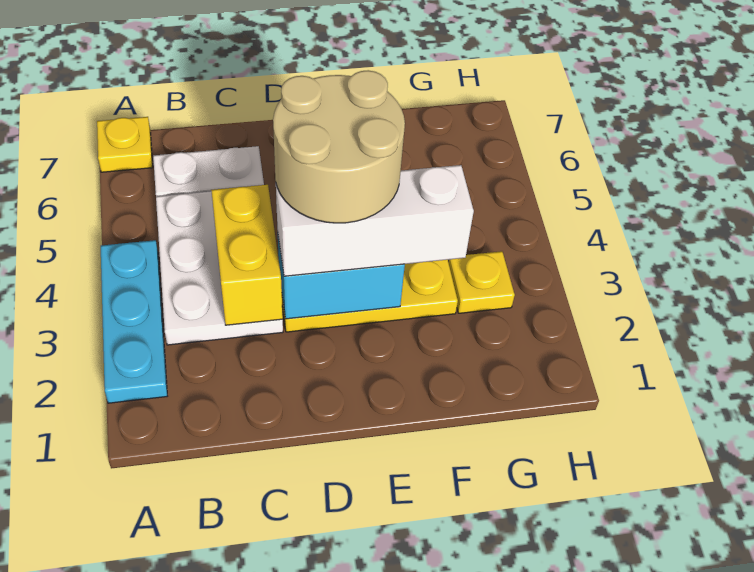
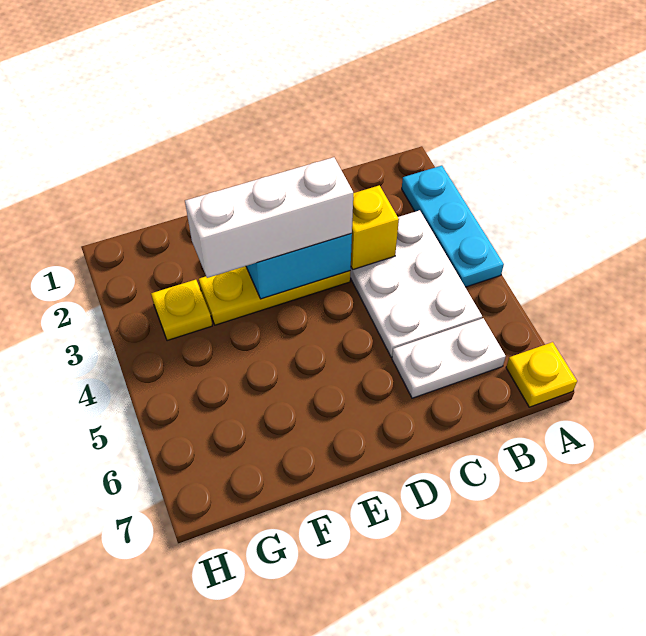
yellow 1x2 brick [211,185,283,325] -> yellow 1x1 brick [351,185,399,269]
tan 2x2 round brick [273,70,405,223] -> none

